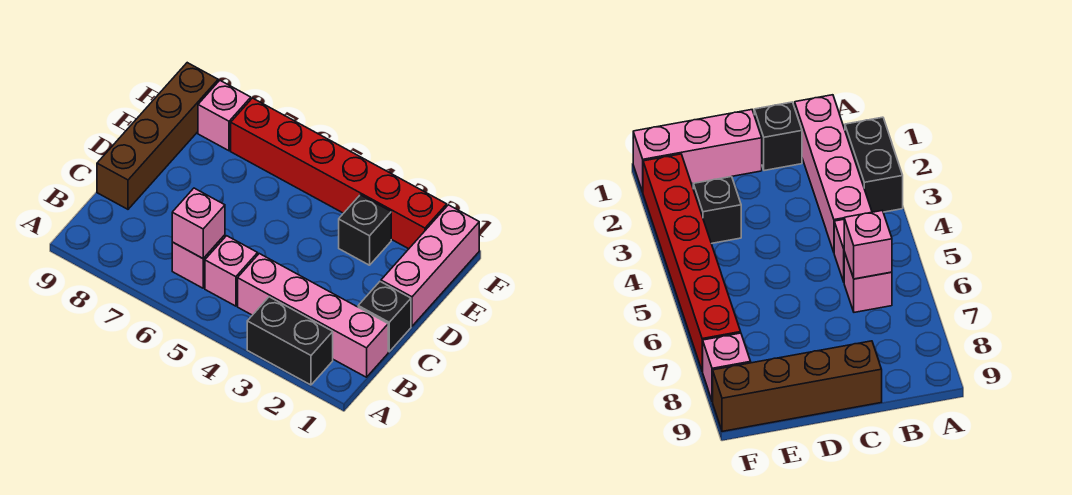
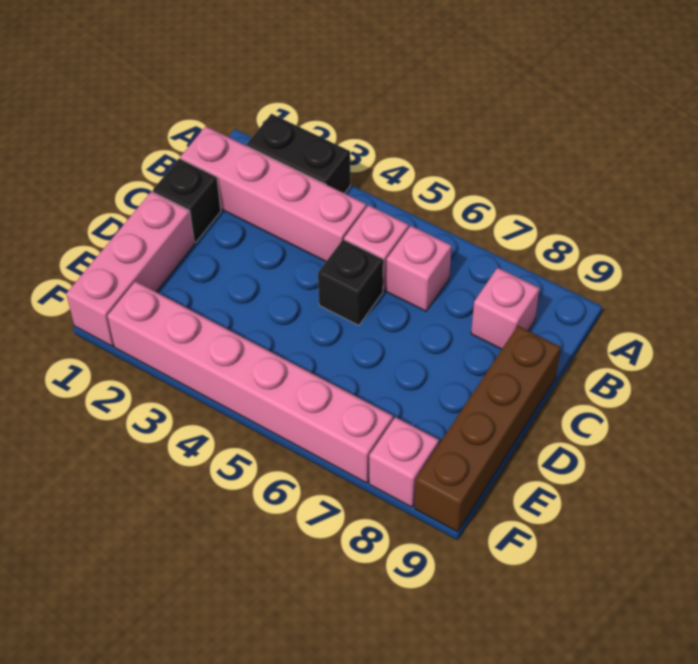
pink 1x1 brick [172,188,225,258] -> pink 1x1 brick moved to [471,268,540,349]
black 1x1 brick [339,195,391,265] -> black 1x1 brick moved to [318,240,383,325]
red 1x6 brick [231,98,447,249] -> pink 1x6 brick [107,281,393,483]

